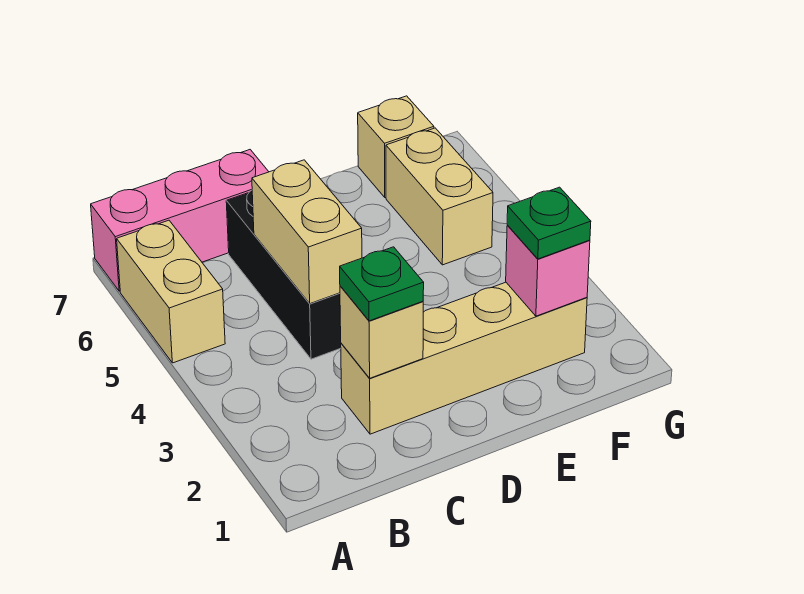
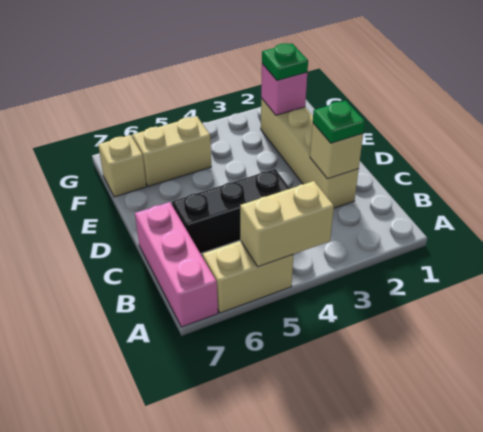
tan 1x2 brick [252,160,362,304] -> tan 1x2 brick moved to [240,181,334,267]

